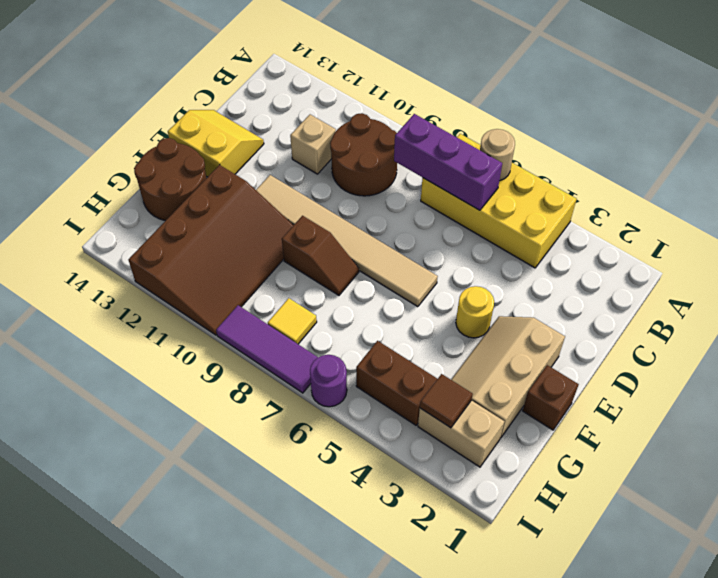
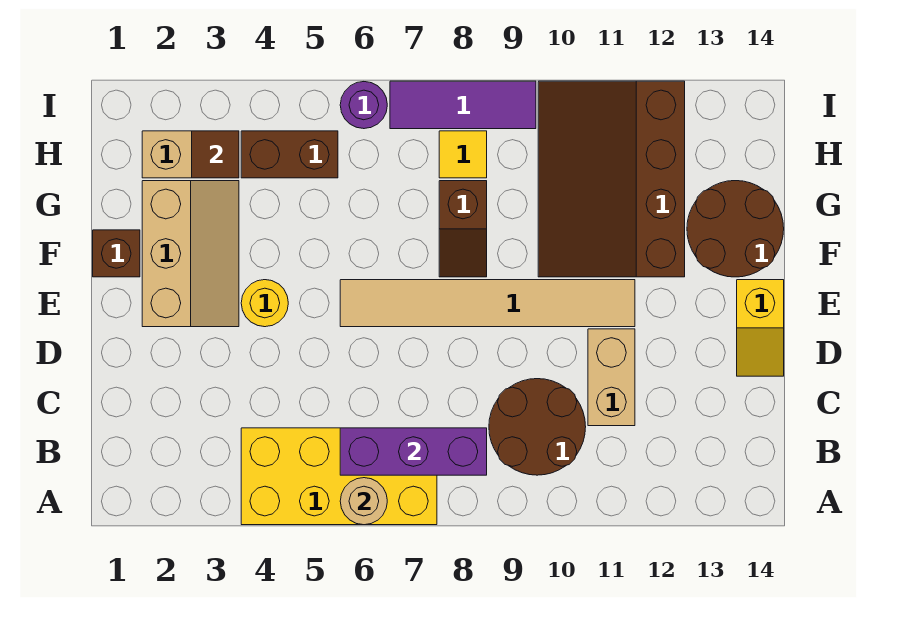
tan 1x1 brick [290,115,336,174] -> tan 1x2 brick [588,329,635,426]
yellow 2x2 slope [168,110,264,177] -> yellow 1x2 slope [737,280,784,376]
brown 1x2 slope [282,216,359,295] -> brown 1x2 slope turned to [439,181,487,277]

